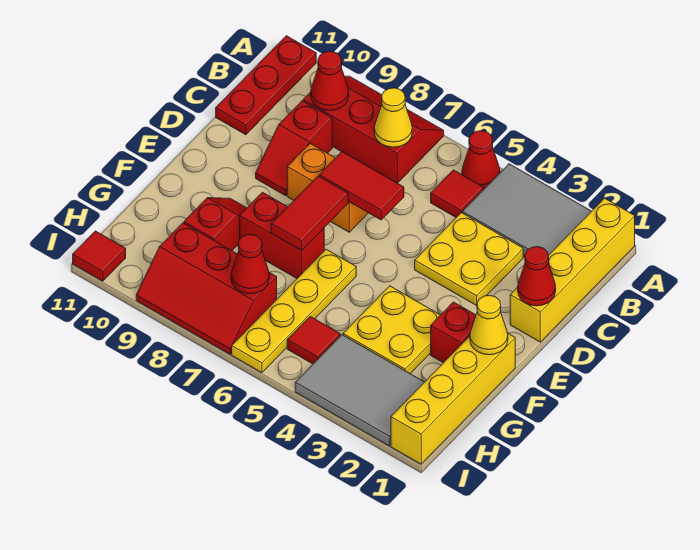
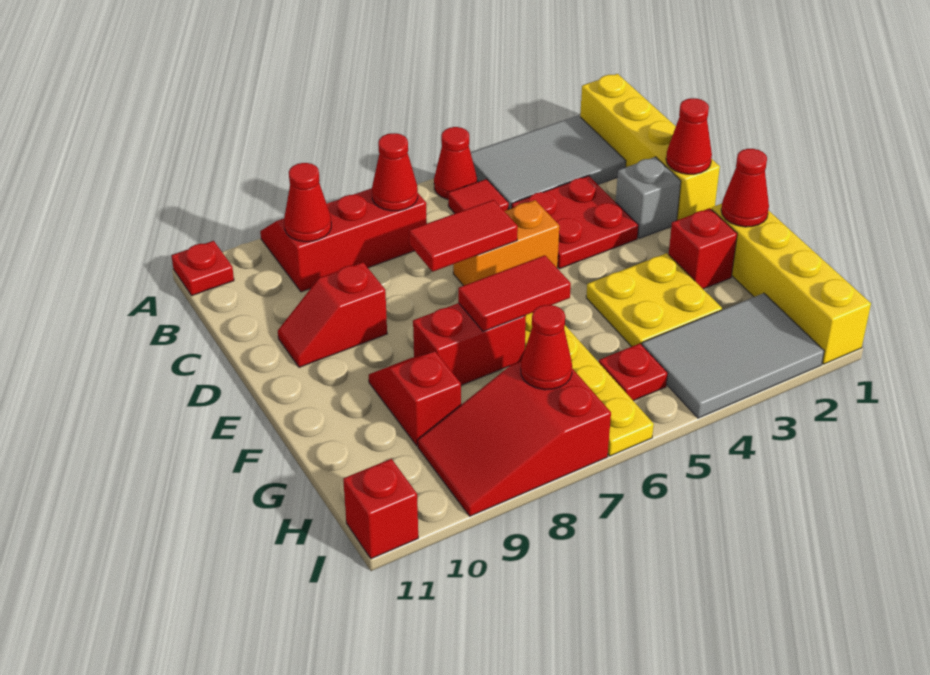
red 1x3 plate [216,36,316,135] -> red 1x1 plate [172,241,234,296]
yellow 1x1 cone [374,88,412,147] -> red 1x1 cone [372,133,418,211]
yellow 2x2 plate [415,213,523,305] -> red 2x2 plate [512,176,639,269]
red 1x2 slope [256,101,332,196] -> red 1x2 slope turned to [278,262,387,367]
none -> grey 1x1 brick [616,157,681,238]
orange 1x2 brick [287,144,368,232] -> orange 1x2 brick moved to [453,200,559,286]
red 1x2 tile [271,176,348,251] -> red 1x2 tile turned to [458,255,571,332]
yellow 1x1 cone [470,295,508,355] -> red 1x1 cone [721,149,769,227]
red 1x1 tile [287,316,340,364] -> red 1x1 plate [599,343,668,401]
red 2x3 slope [136,223,277,354] -> red 2x3 slope turned to [418,362,611,516]
red 1x1 tile [73,231,126,281] -> red 1x1 brick [343,459,418,559]

